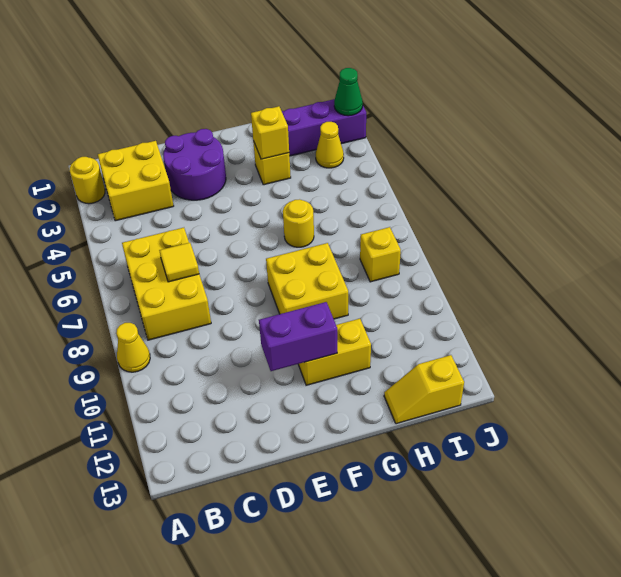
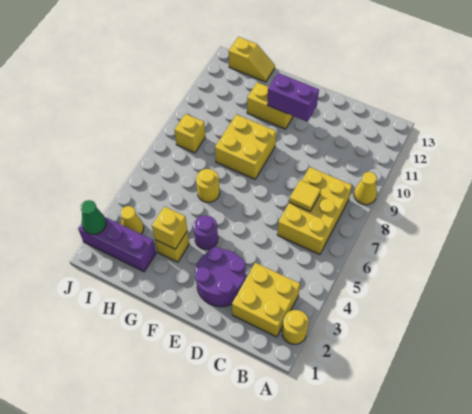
none -> purple 1x1 round brick [194,216,218,249]

